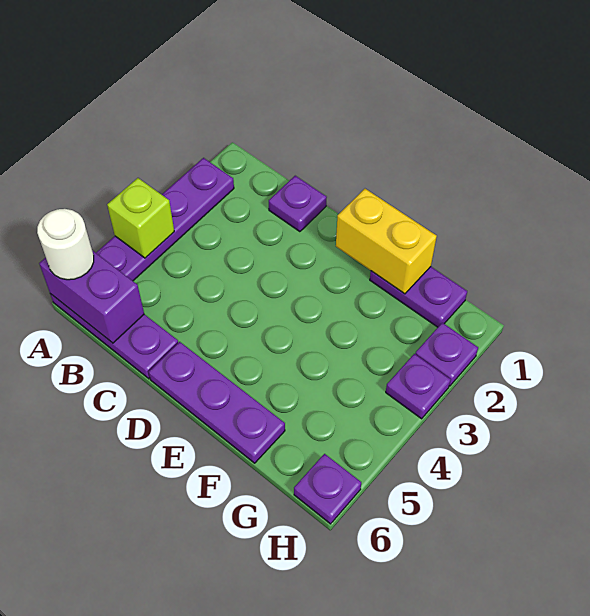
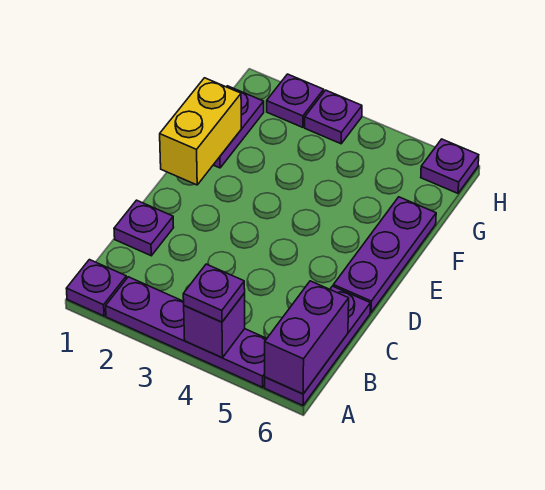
none -> purple 1x1 plate [66,260,126,316]
lime 1x1 brick [107,178,174,258] -> purple 1x1 brick [184,293,245,358]
none -> purple 1x1 plate [183,264,245,322]
white 1x1 round brick [37,209,94,280] -> none

